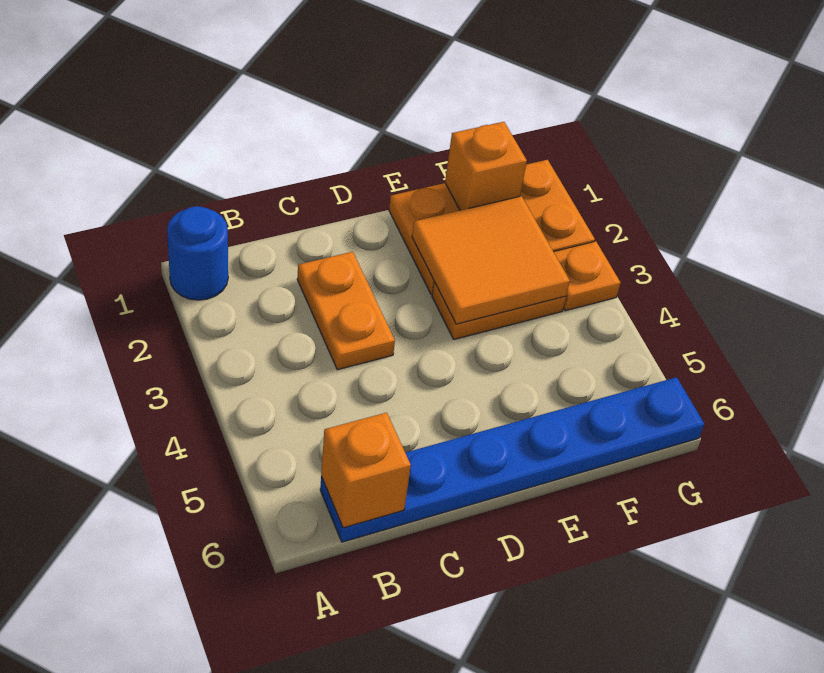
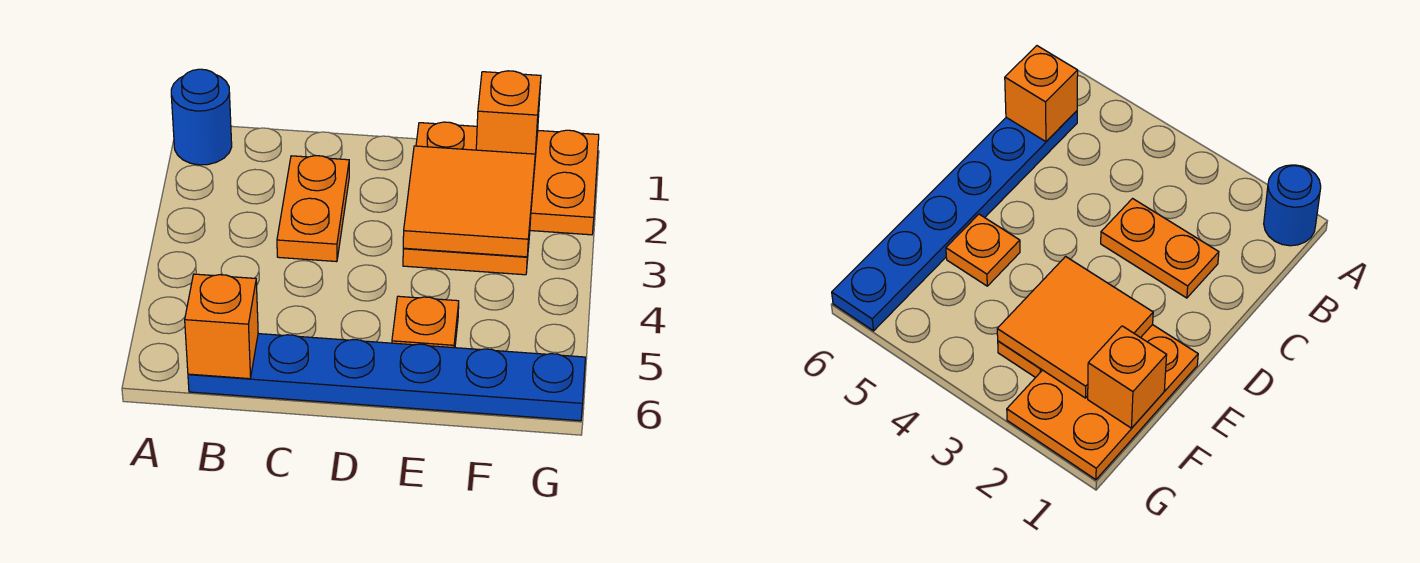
orange 1x1 plate [554,241,620,311] -> orange 1x1 plate moved to [392,296,459,348]

